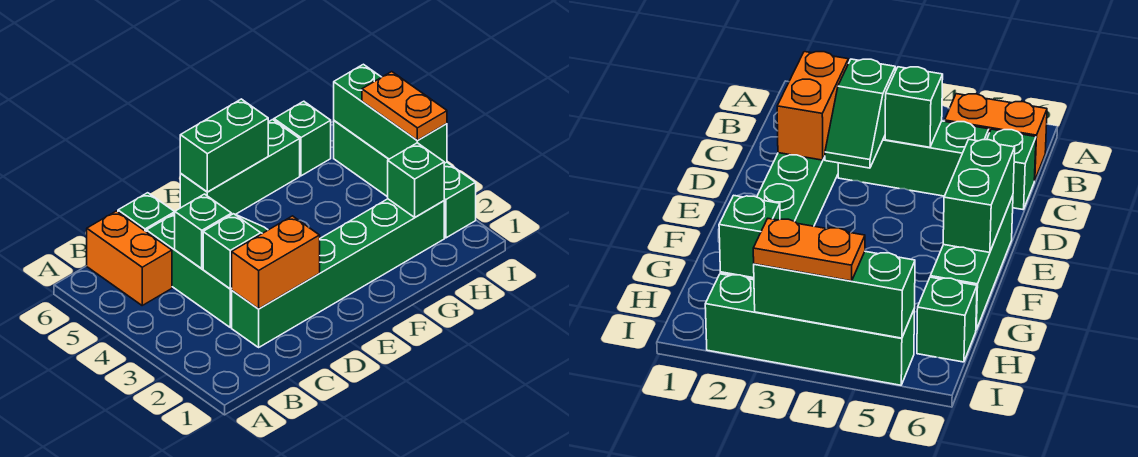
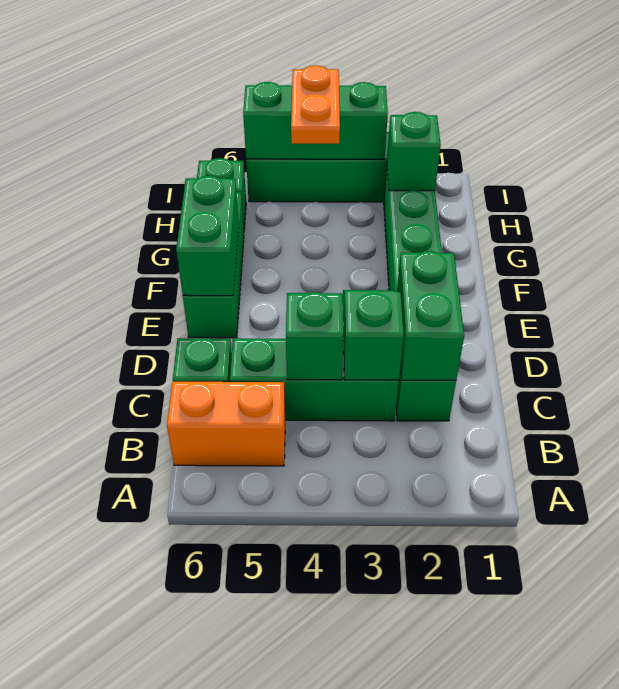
orange 1x2 brick [231,216,320,309] -> green 1x2 brick [397,251,464,380]
orange 1x2 plate [362,72,447,141] -> orange 1x2 plate turned to [291,65,340,144]

